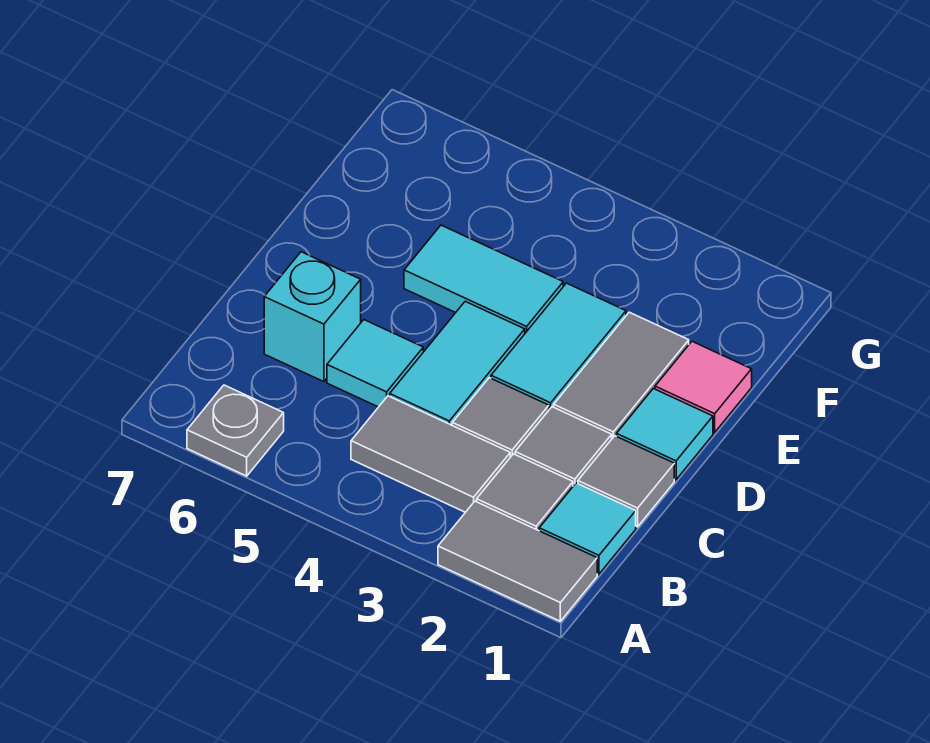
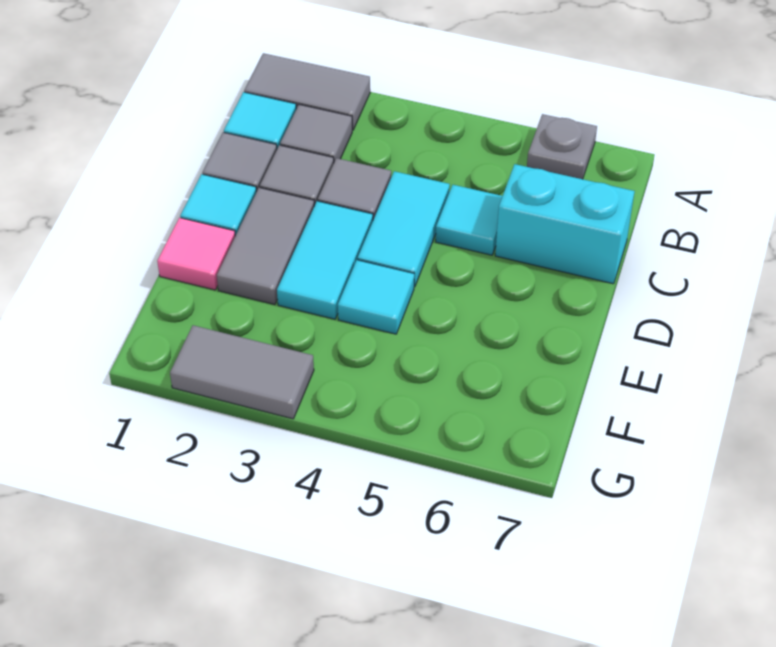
grey 1x2 tile [351,396,510,512] -> grey 1x2 tile moved to [170,325,314,419]
cyan 1x1 brick [264,252,361,382] -> cyan 1x2 brick [495,164,635,284]
cyan 1x2 tile [404,225,563,333] -> cyan 1x1 tile [338,260,414,334]

